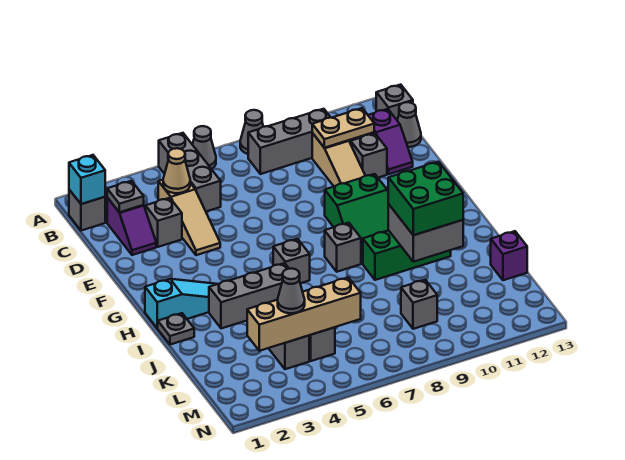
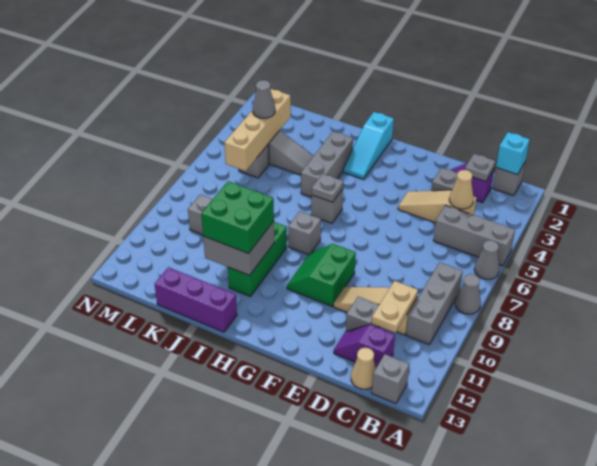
grey 1x1 cone [397,102,421,147] -> tan 1x1 cone [351,348,376,389]
grey 1x1 plate [158,313,194,345] -> grey 1x1 plate moved to [312,174,343,202]
purple 1x1 brick [491,231,527,280] -> purple 1x3 brick [155,267,237,332]

